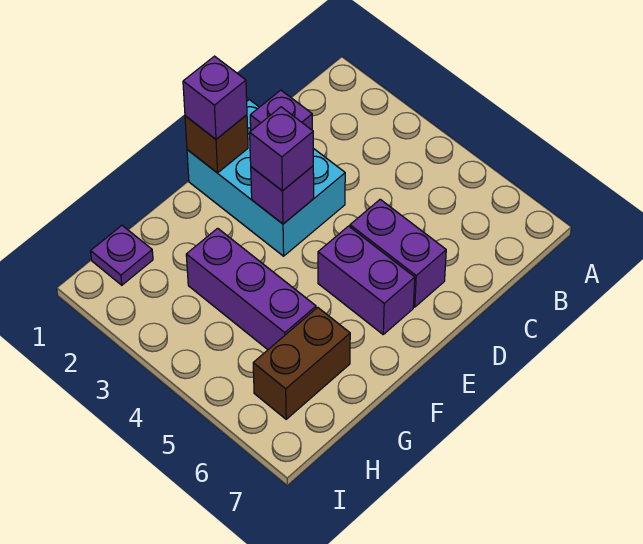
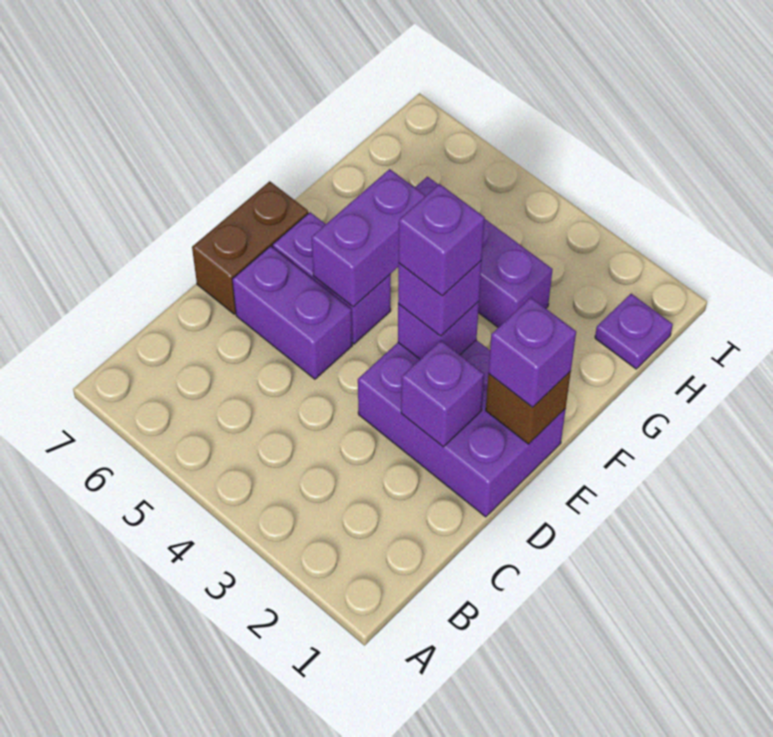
cyan 2x3 brick [187,100,345,256] -> purple 2x3 brick [358,340,566,517]
none -> purple 1x1 brick [399,184,485,296]
none -> purple 1x2 brick [311,169,425,307]
brown 1x2 brick [253,307,350,419] -> brown 1x2 brick moved to [192,181,308,314]

